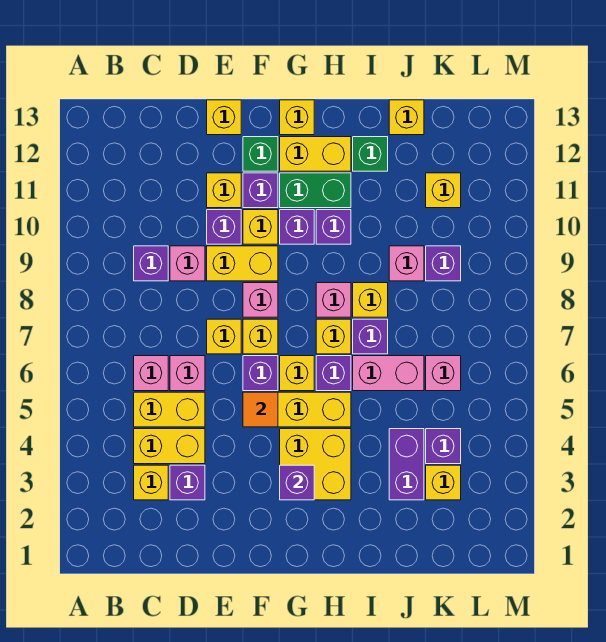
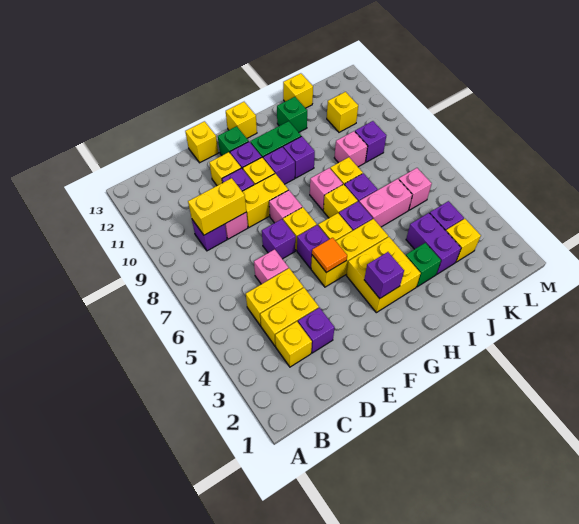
pink 1x1 brick [134,356,168,391] -> none
yellow 1x1 brick [207,319,241,354] -> purple 1x1 brick [262,219,296,259]
yellow 1x2 brick [280,137,351,171] -> yellow 1x2 brick moved to [188,178,246,235]
none -> green 1x1 brick [406,243,441,287]

